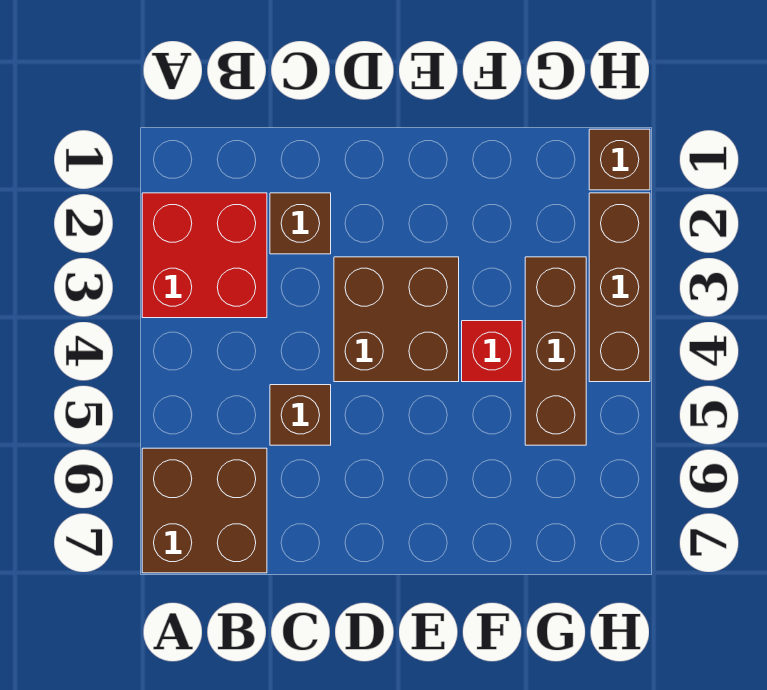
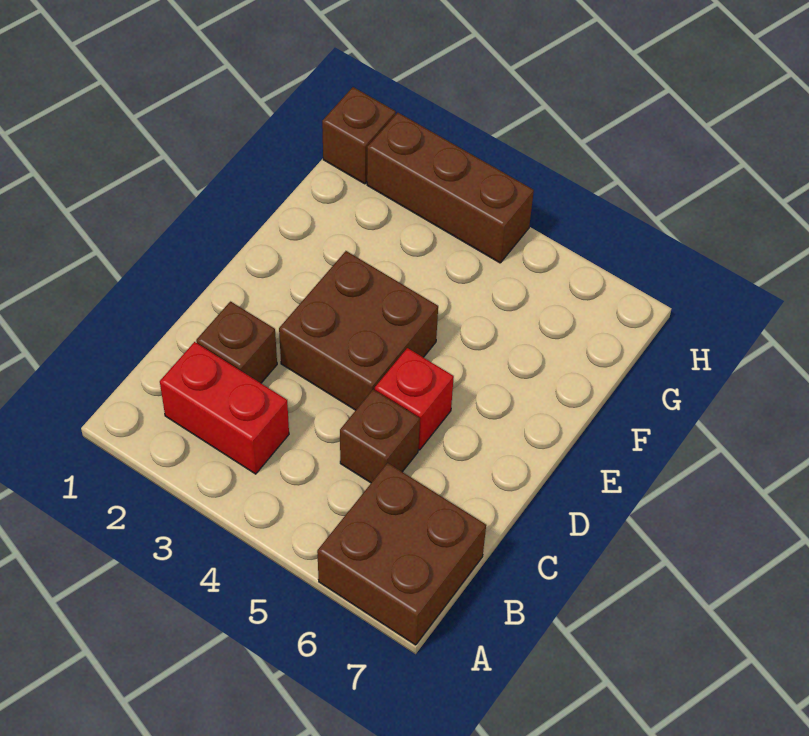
red 2x2 brick [142,193,267,318] -> red 1x2 brick [160,342,289,474]
red 1x1 brick [462,321,522,382] -> red 1x1 brick moved to [375,348,454,450]
brown 1x3 brick [525,257,586,445] -> none

